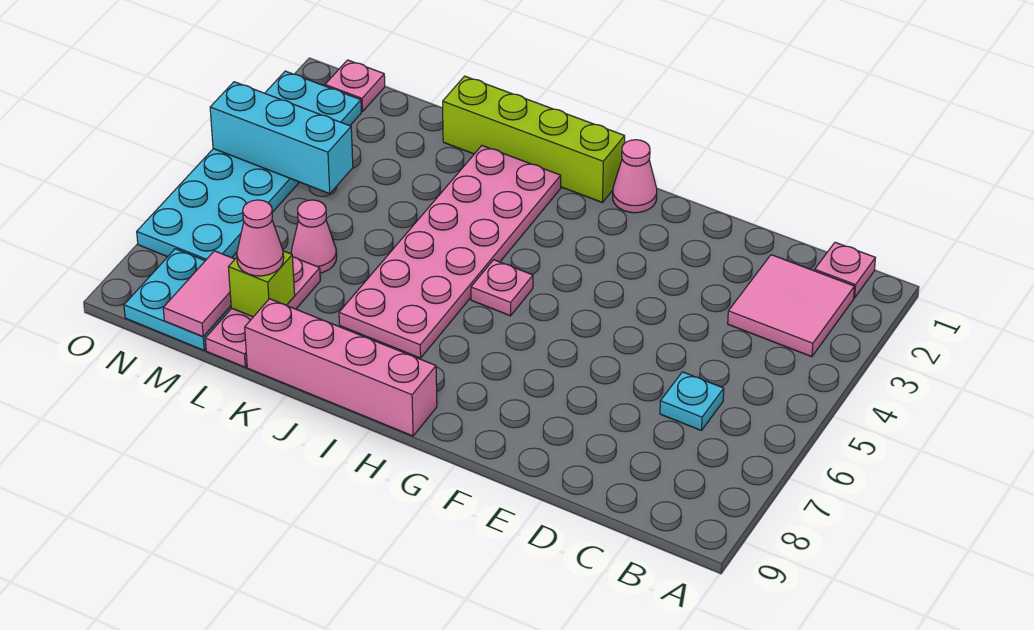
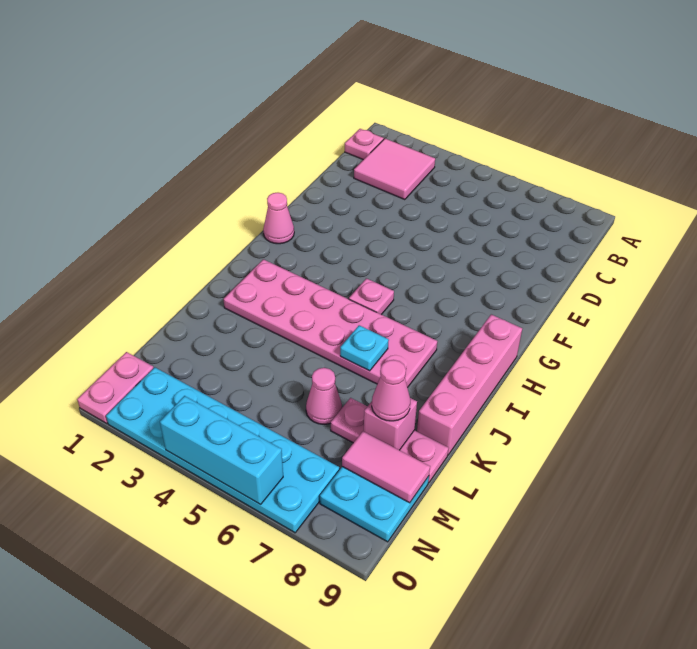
cyan 1x1 plate [660,372,724,431] -> cyan 1x1 plate moved to [340,325,389,371]
lime 1x4 brick [443,76,625,203] -> none
lime 1x1 brick [229,251,295,317] -> pink 1x1 brick [364,398,417,450]
cyan 1x3 brick [210,82,353,194] -> cyan 1x3 brick turned to [160,396,283,504]
pink 1x1 plate [325,60,385,112] -> pink 1x2 plate [77,352,153,424]

